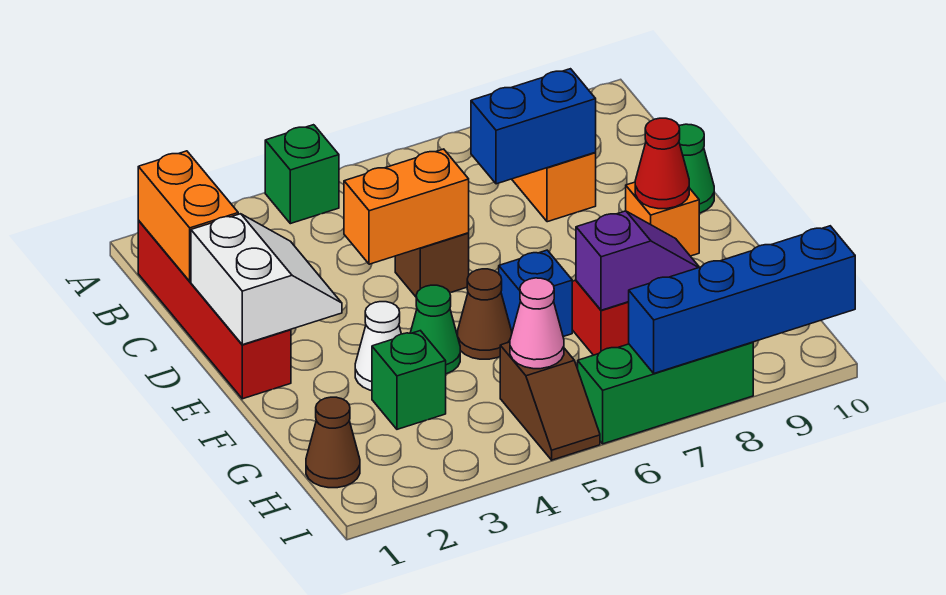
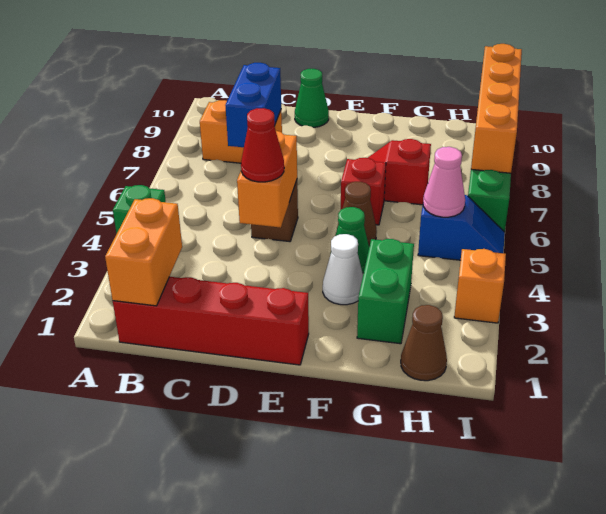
orange 1x2 brick [138,151,238,281] -> orange 1x2 brick turned to [105,198,182,306]
white 2x2 slope [191,214,342,345] -> none
orange 1x1 brick [626,182,699,256] -> orange 1x1 brick moved to [454,249,506,323]
red 1x1 cone [635,118,689,209] -> red 1x1 cone moved to [241,108,284,182]
blue 1x1 brick [499,250,572,337] -> red 1x1 brick [341,158,386,225]
green 1x1 brick [372,331,446,429] -> green 1x2 brick [357,239,414,344]
purple 1x2 slope [576,211,699,310] -> none
brown 1x2 slope [500,342,600,460] -> blue 1x2 slope [418,195,505,260]
blue 1x4 brick [629,226,855,373] -> orange 1x4 brick [471,44,522,173]

